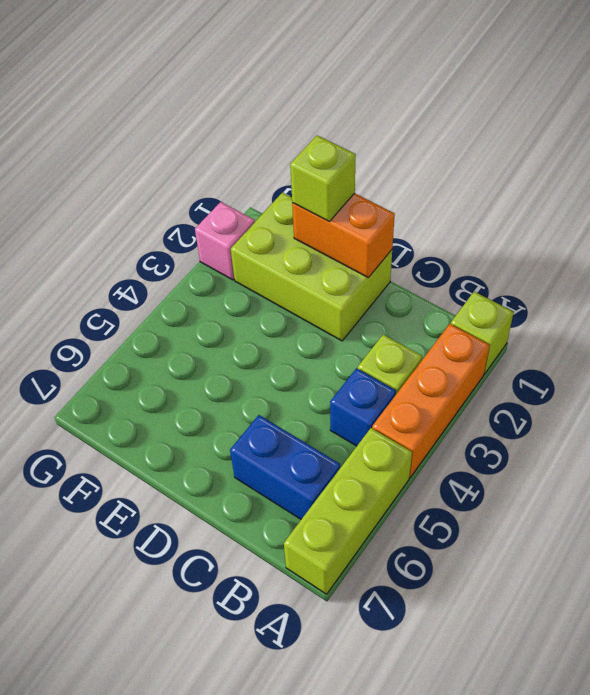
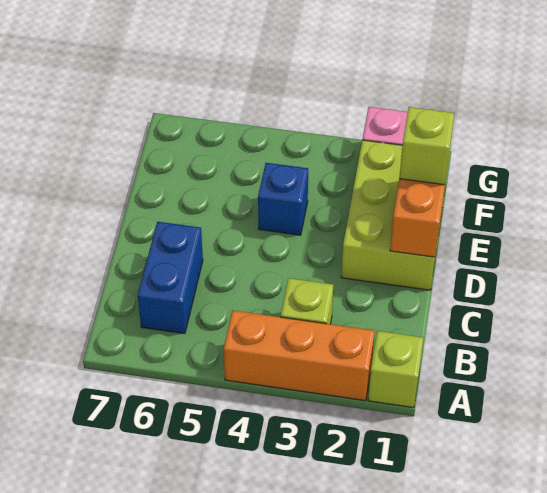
lime 1x3 brick [284,428,412,594] -> none
blue 1x1 brick [330,368,396,446] -> blue 1x1 brick moved to [258,163,308,235]

